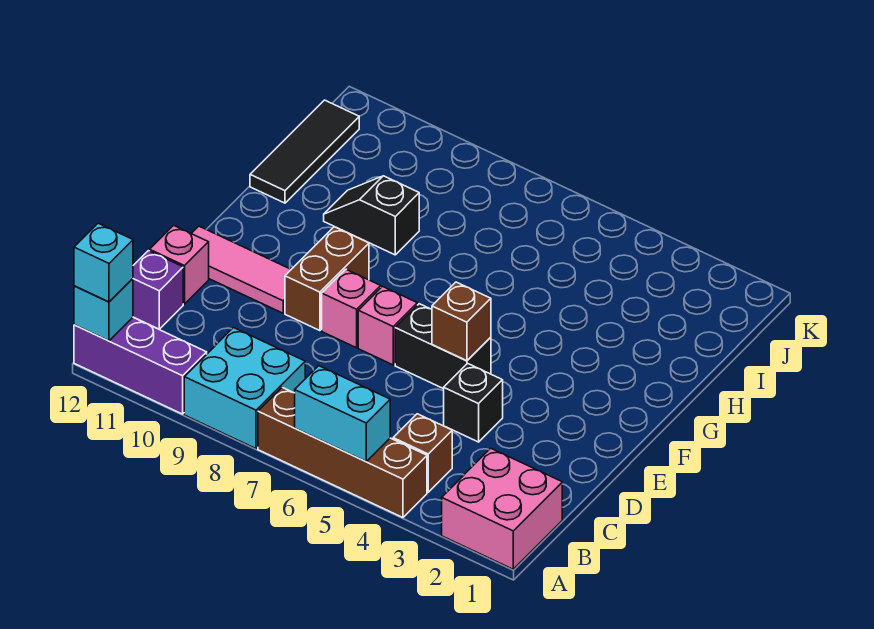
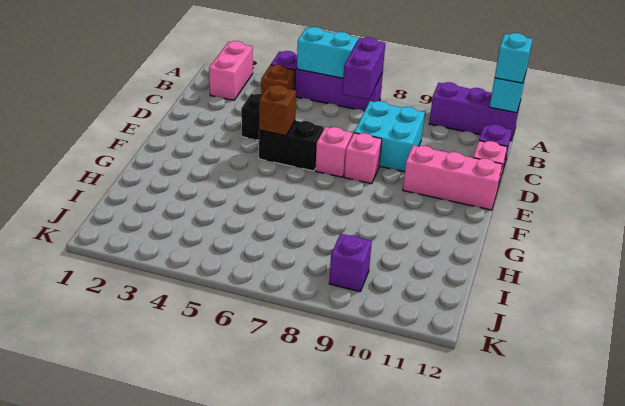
pink 2x2 brick [442,448,562,569] -> pink 1x2 brick [209,41,253,100]
brown 1x4 brick [258,387,427,518] -> purple 1x4 brick [271,51,383,111]
none -> purple 1x2 brick [342,37,385,100]
cyan 2x2 brick [184,328,305,449] -> cyan 2x2 brick moved to [354,101,425,172]
brown 1x2 brick [285,227,369,331] -> none
pink 1x3 tile [191,226,291,313] -> pink 1x3 brick [403,145,502,210]
black 1x2 slope [324,176,419,255] -> none
black 1x3 tile [250,100,359,203] -> none
none -> purple 1x1 brick [329,234,372,292]

